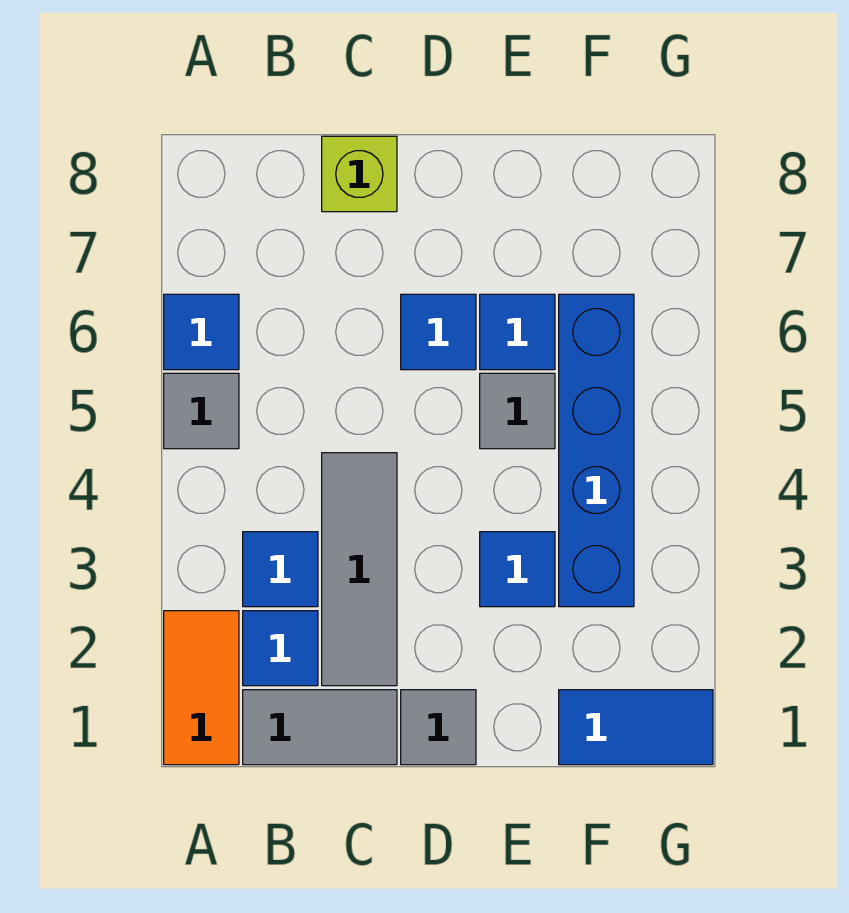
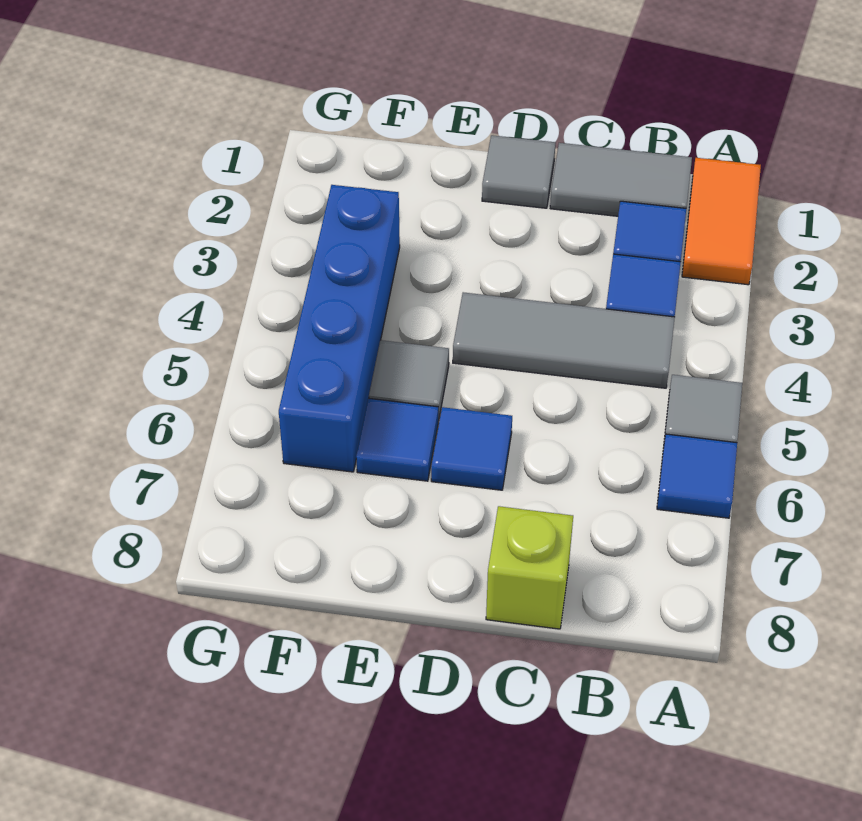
grey 1x3 tile [322,453,397,686] -> grey 1x3 tile turned to [453,292,675,388]
blue 1x1 tile [480,532,555,607] -> none
blue 1x2 tile [559,690,713,765] -> none

